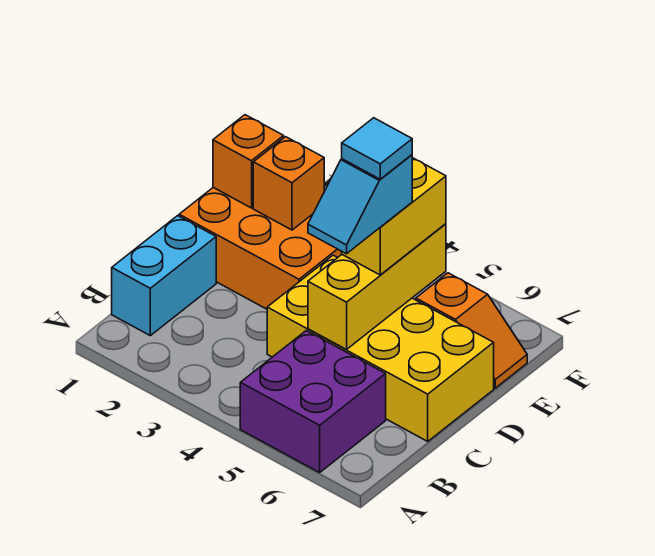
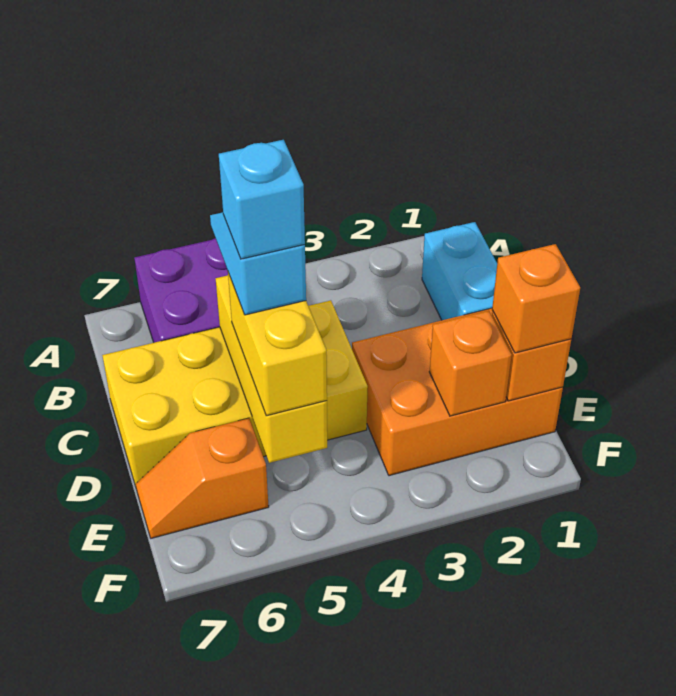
cyan 1x1 tile [342,118,412,179] -> cyan 1x1 brick [219,140,305,259]
none -> orange 1x1 brick [492,244,580,353]

